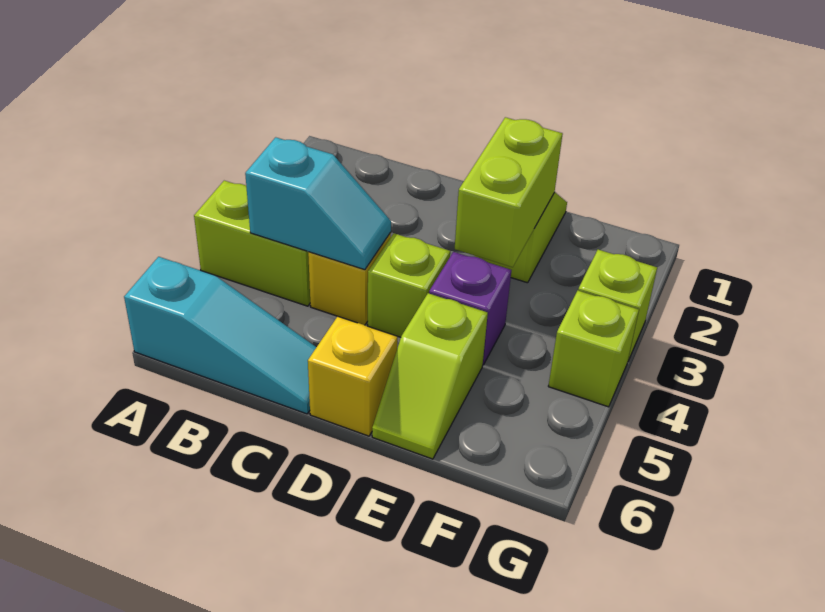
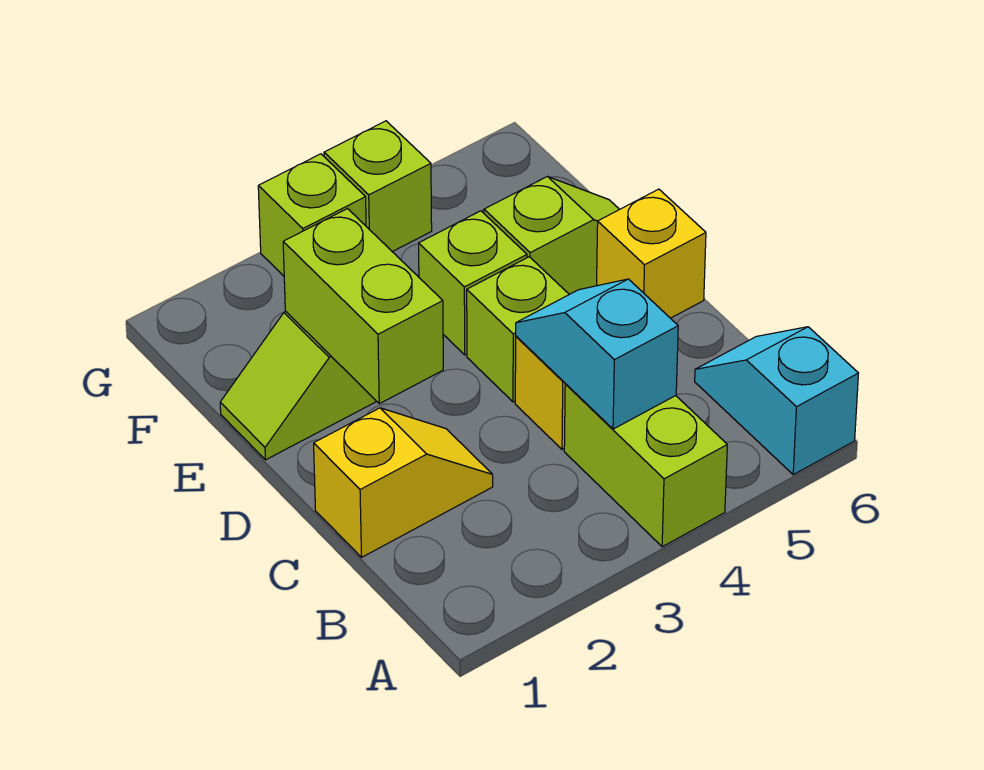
cyan 1x3 slope [124,257,316,414] -> cyan 1x2 slope [695,327,858,475]
none -> yellow 1x2 slope [314,408,493,557]
lime 1x2 brick [455,117,563,267] -> lime 1x2 brick turned to [283,209,443,404]
purple 1x1 brick [429,252,511,365] -> lime 1x1 brick [419,211,527,355]

